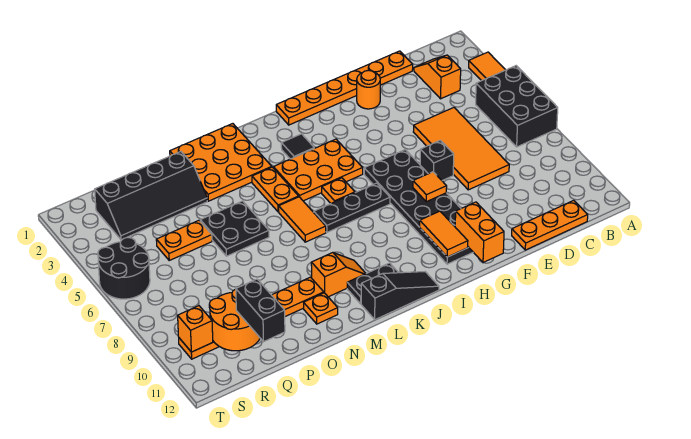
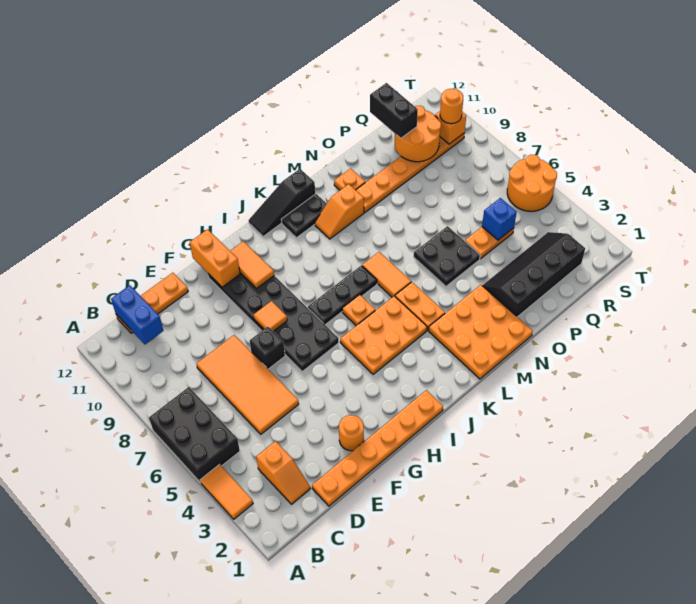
none -> blue 1x2 brick [111,285,164,344]
black 1x1 tile [281,134,314,159] -> none
none -> blue 1x1 brick [482,198,517,240]
black 2x2 round brick [98,238,150,299] -> orange 2x2 round brick [507,155,557,211]
none -> orange 1x1 round brick [440,89,463,124]

